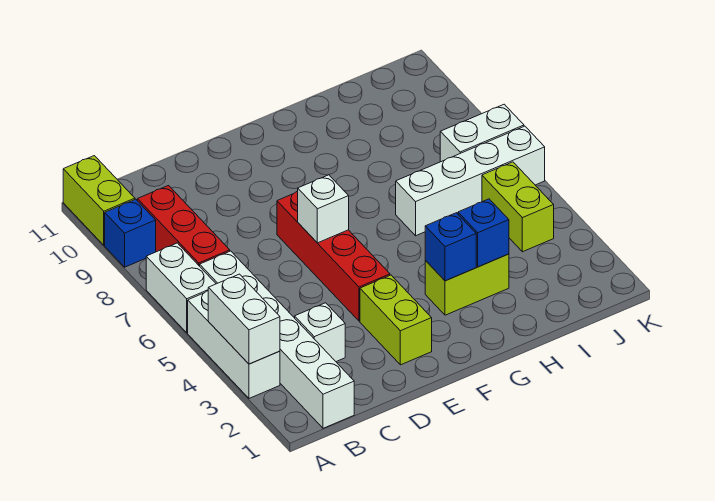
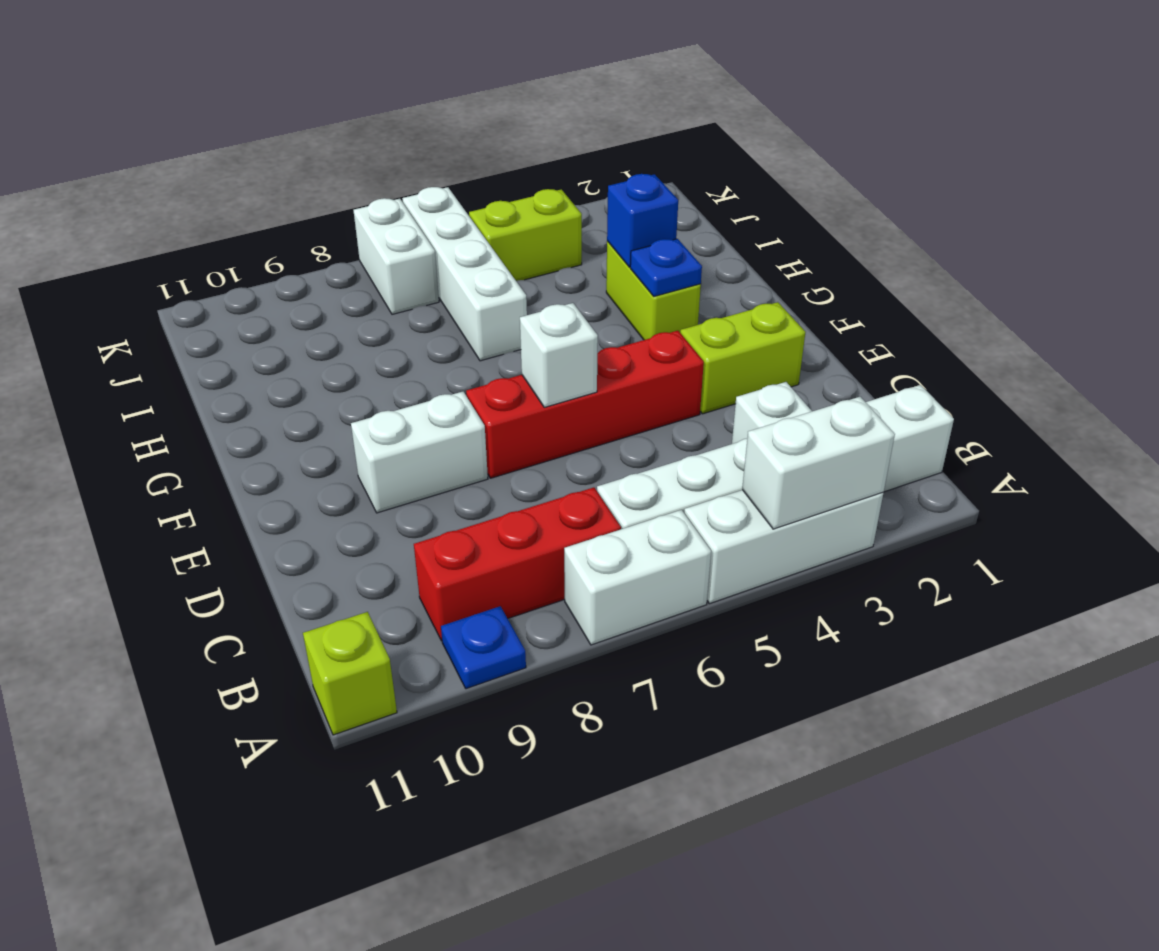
blue 1x1 brick [105,199,156,267] -> blue 1x1 plate [441,606,526,689]
lime 1x2 brick [63,156,135,245] -> lime 1x1 brick [303,612,397,735]
none -> white 1x2 brick [351,392,488,513]
blue 1x1 brick [425,213,476,281] -> blue 1x1 plate [630,239,702,296]

